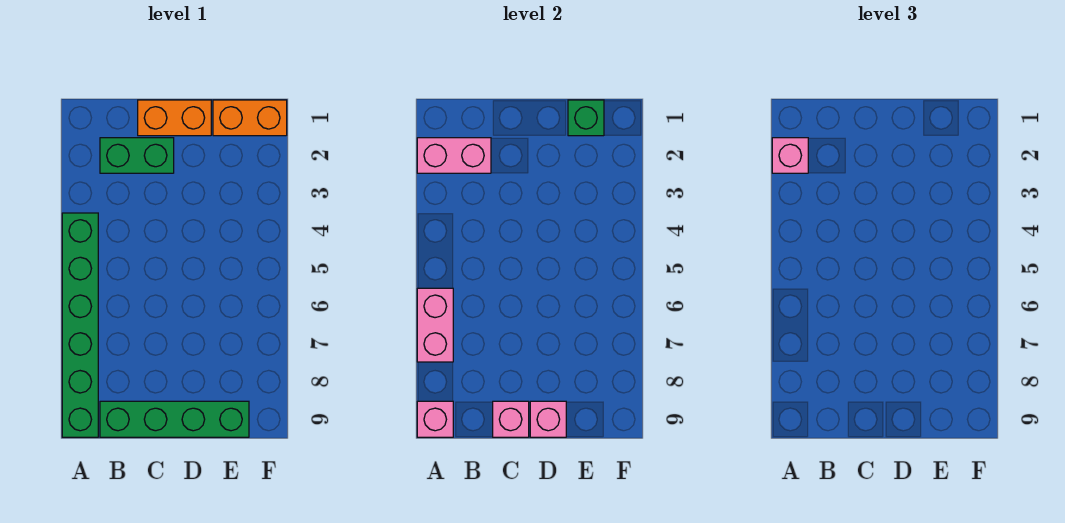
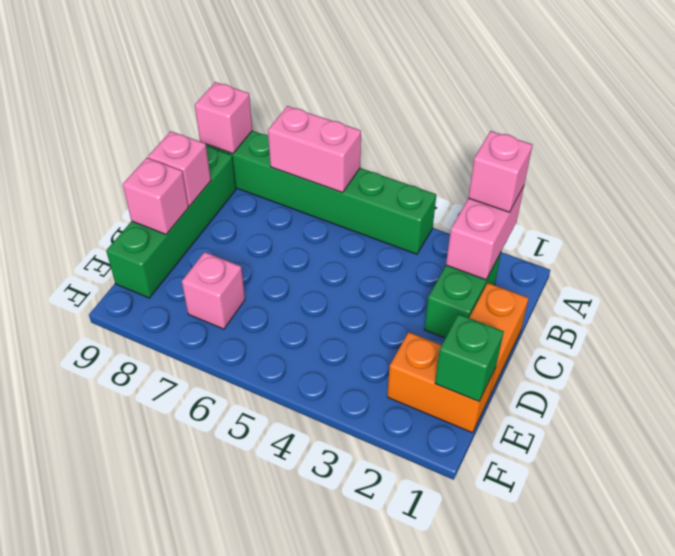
orange 1x2 brick [213,100,287,136] -> orange 1x2 brick turned to [387,332,496,433]
none -> pink 1x1 brick [182,252,245,329]

